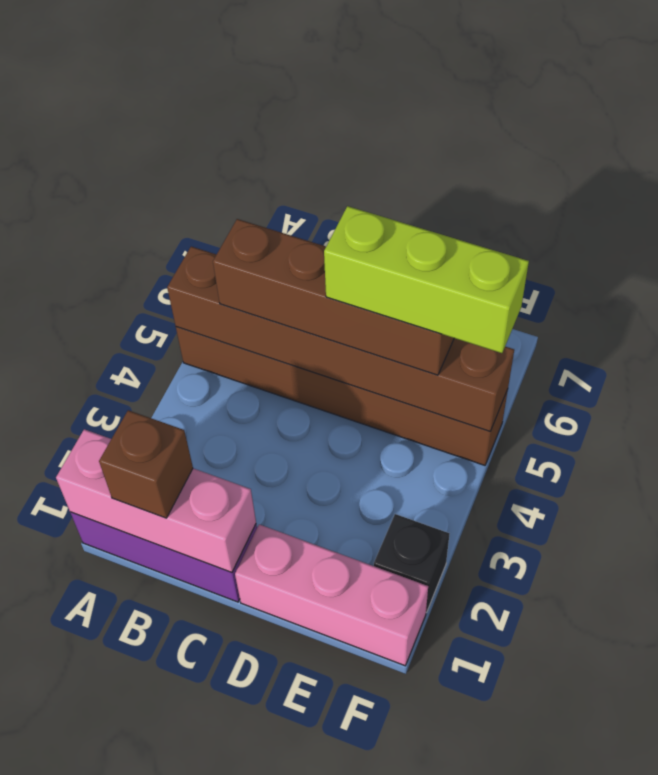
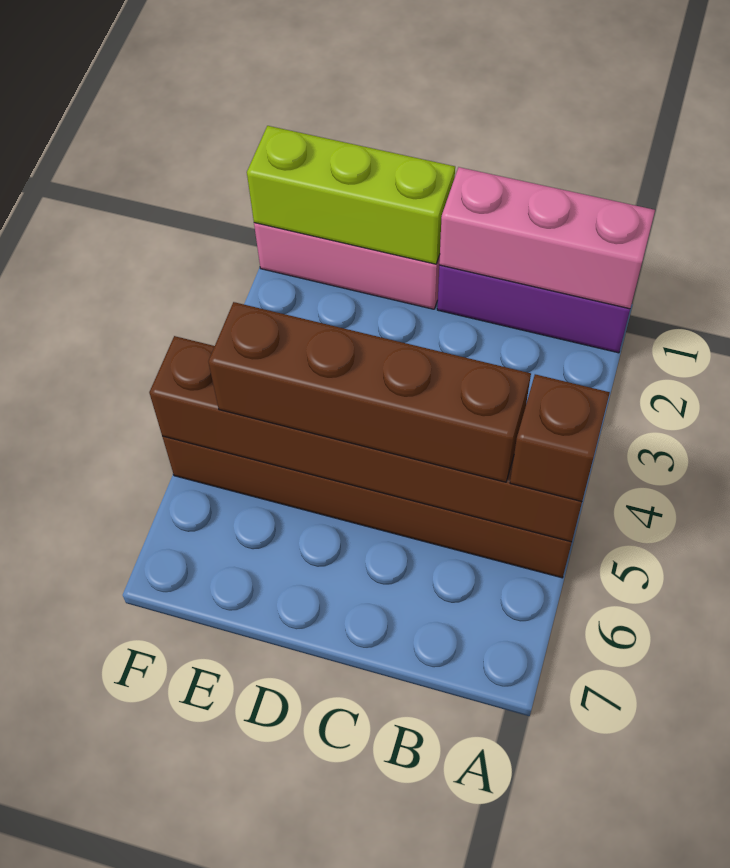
brown 1x1 brick [99,410,193,518] -> brown 1x1 brick moved to [510,374,610,502]
lime 1x3 brick [324,206,529,353] -> lime 1x3 brick moved to [247,126,455,264]
black 1x1 brick [374,514,450,612] -> none

